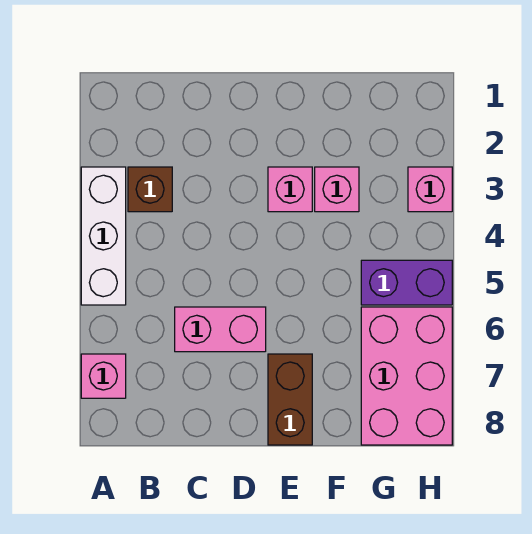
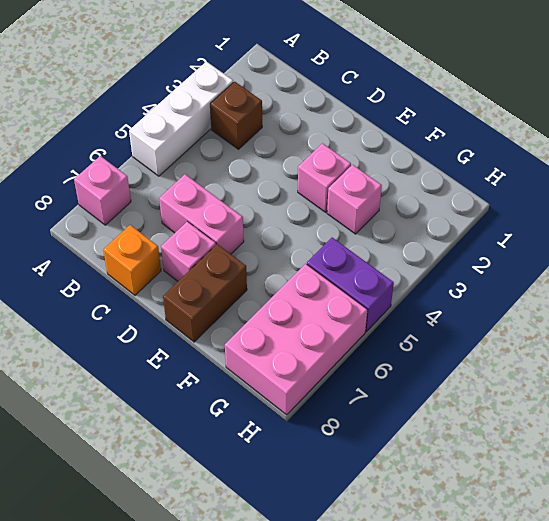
none -> orange 1x1 brick [103,225,161,295]
pink 1x1 brick [408,167,452,212] -> pink 1x1 brick moved to [161,221,216,281]

